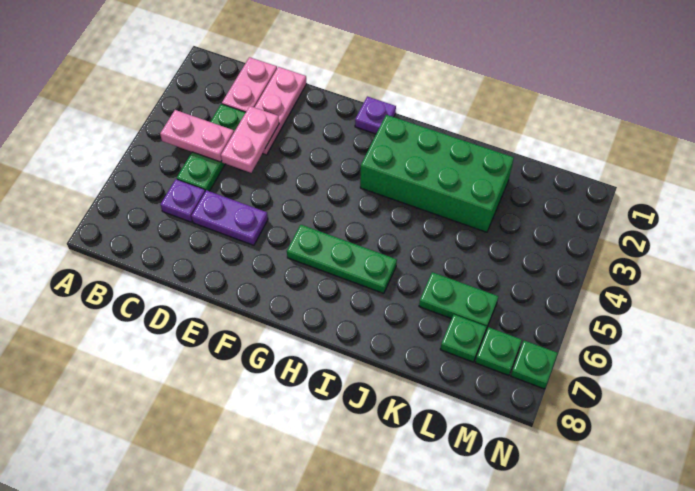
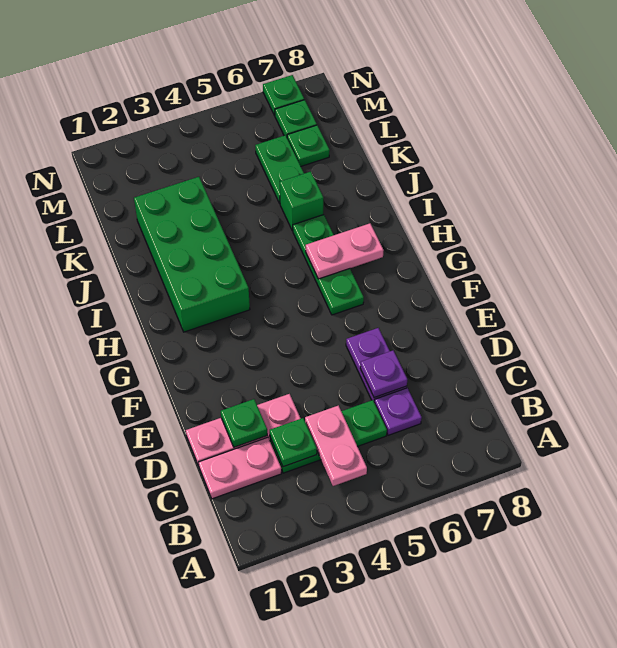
none -> green 1x1 plate [270,418,317,467]
none -> green 1x1 plate [221,399,267,447]
pink 1x2 plate [221,106,279,173] -> pink 1x2 plate moved to [306,223,384,279]
purple 1x1 plate [355,96,396,134] -> purple 1x1 plate moved to [360,351,407,398]
none -> green 1x1 brick [280,172,324,231]

